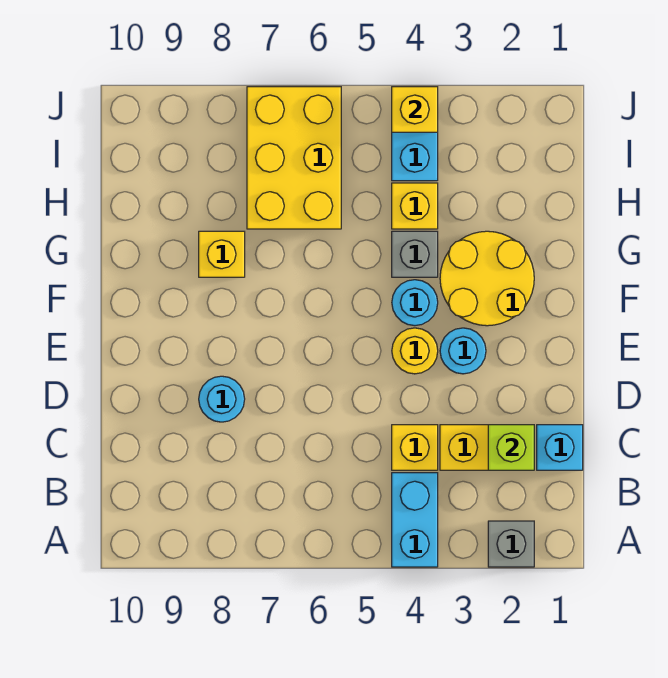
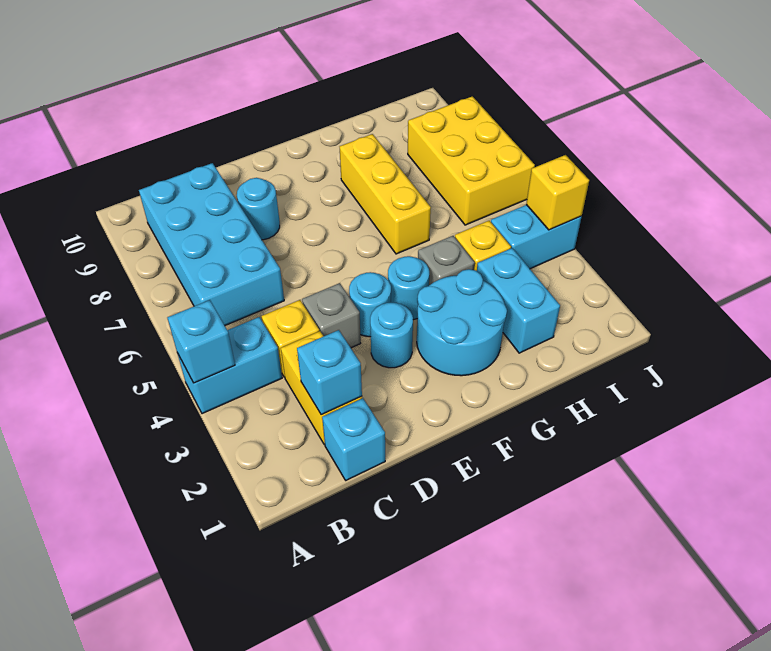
grey 1x1 brick [488,521,534,567] -> grey 1x1 brick moved to [302,283,361,348]
none -> cyan 1x1 brick [167,300,235,383]
none -> cyan 2x4 brick [139,163,284,325]
lime 1x1 brick [488,425,534,470] -> cyan 1x1 brick [297,330,362,415]
yellow 1x1 round brick [392,328,438,374] -> cyan 1x1 round brick [349,272,391,337]
yellow 2x2 round brick [440,231,534,326] -> cyan 2x2 round brick [417,269,507,376]
yellow 1x1 brick [199,231,245,277] -> yellow 1x3 brick [340,134,431,254]
none -> cyan 1x2 brick [477,248,560,353]
yellow 2x3 brick [247,87,341,229] -> yellow 2x3 brick turned to [408,96,535,225]

